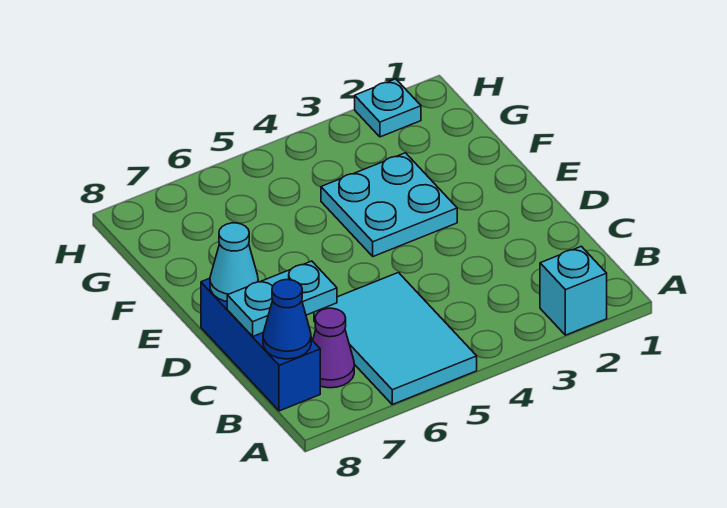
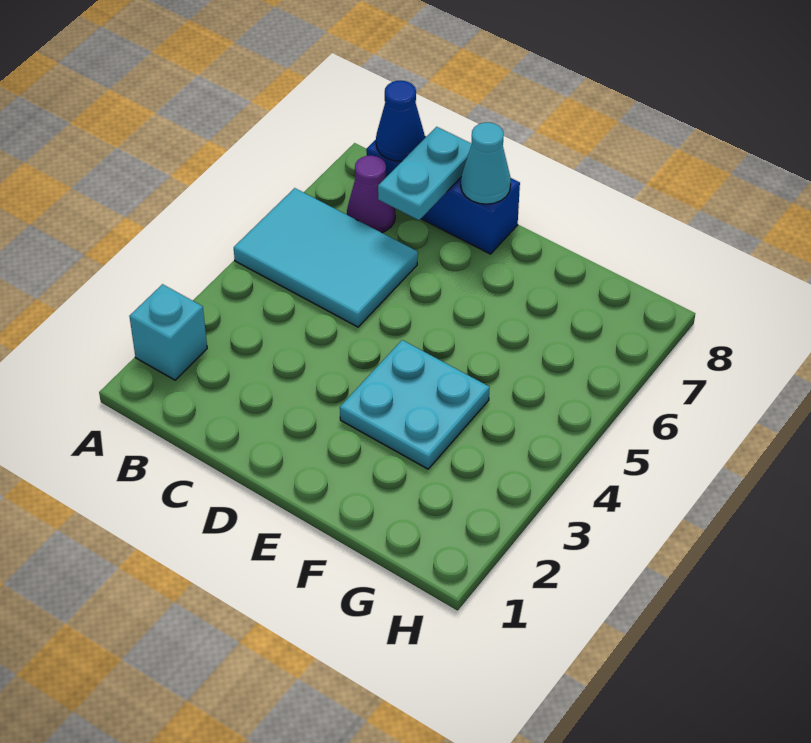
cyan 1x1 plate [355,79,421,137] -> none

